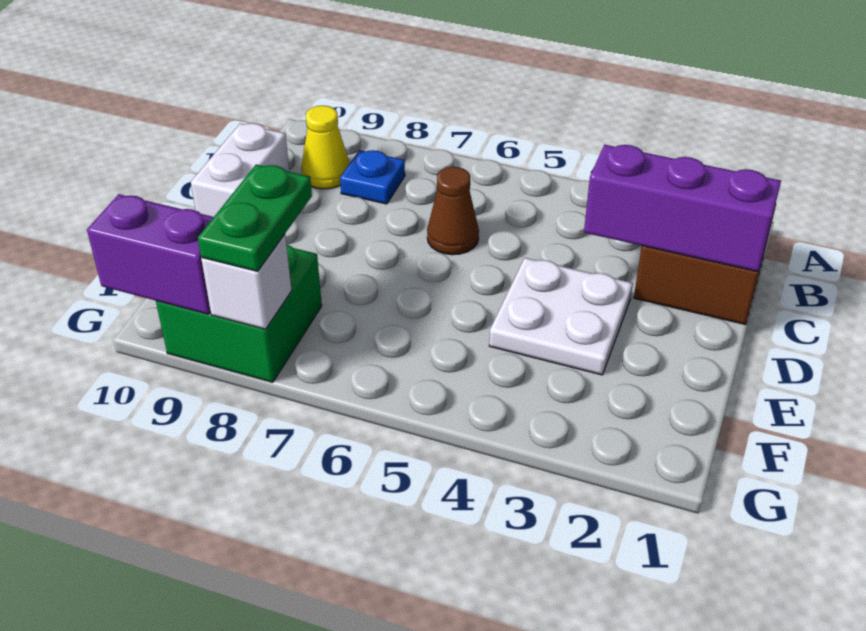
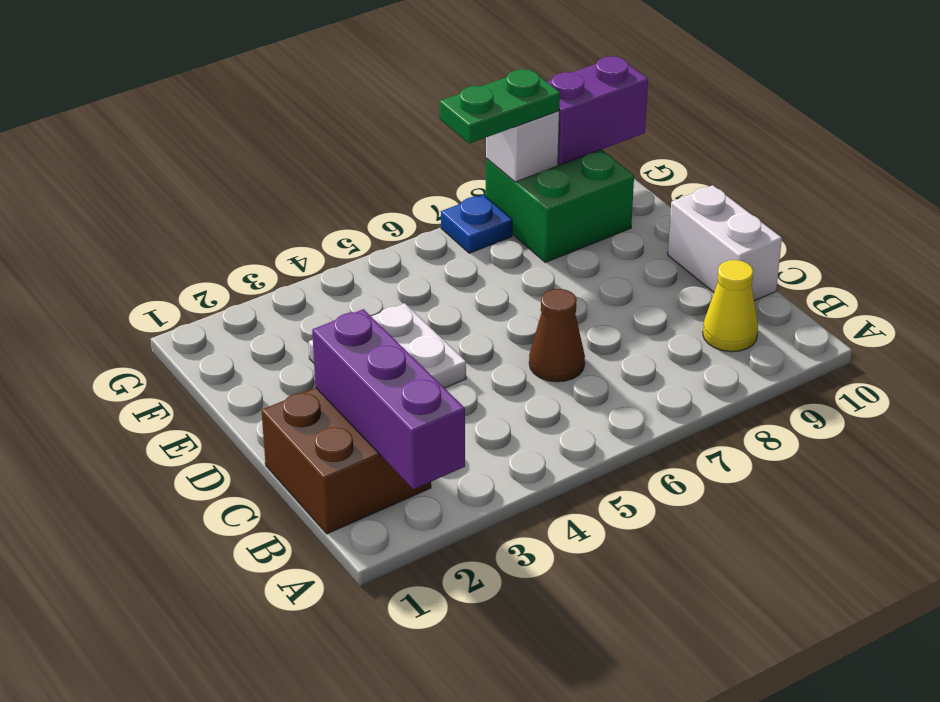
blue 1x1 plate [340,150,405,204] -> blue 1x1 plate moved to [441,195,512,253]
purple 1x3 brick [584,145,781,272] -> purple 1x3 brick turned to [312,309,465,489]
green 1x2 plate [198,165,312,271] -> green 1x2 plate turned to [440,69,560,143]

